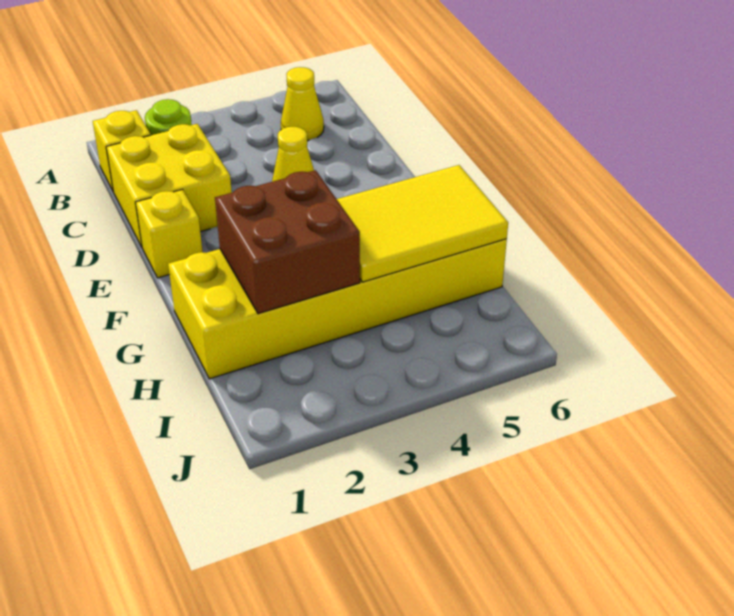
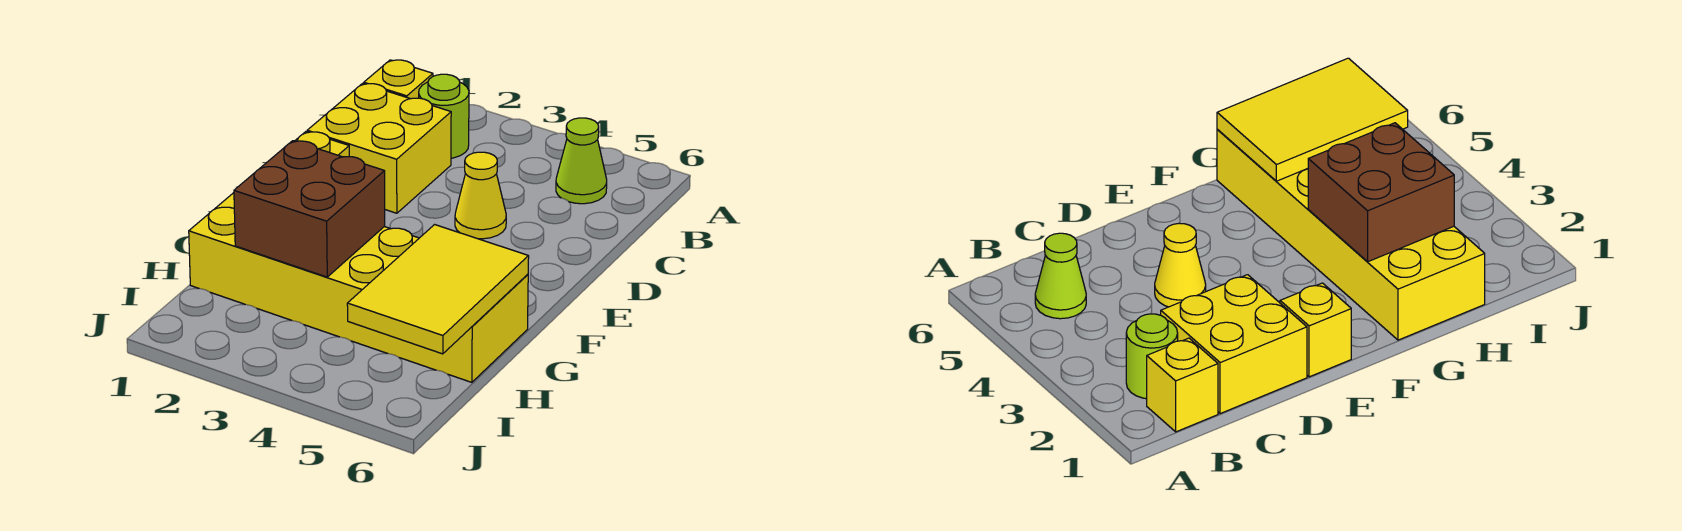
yellow 1x1 cone [281,67,324,141] -> lime 1x1 cone [556,118,607,204]
yellow 2x3 tile [337,165,508,282] -> yellow 2x3 tile turned to [347,225,529,354]

